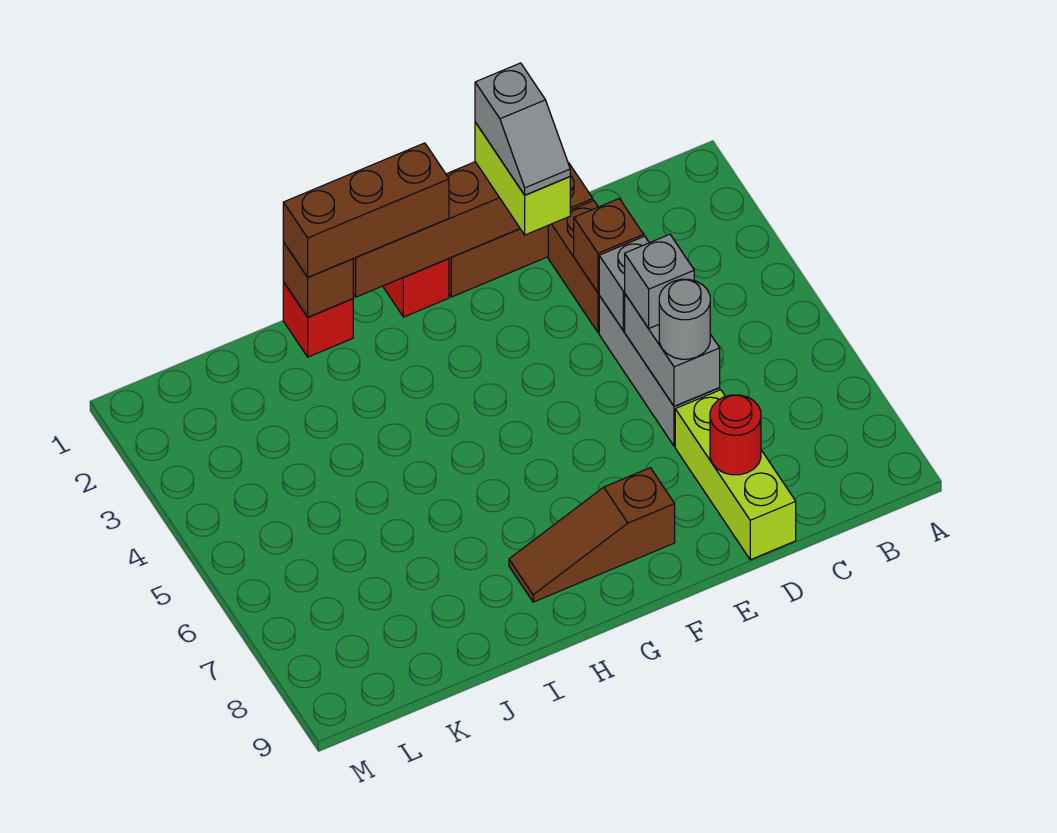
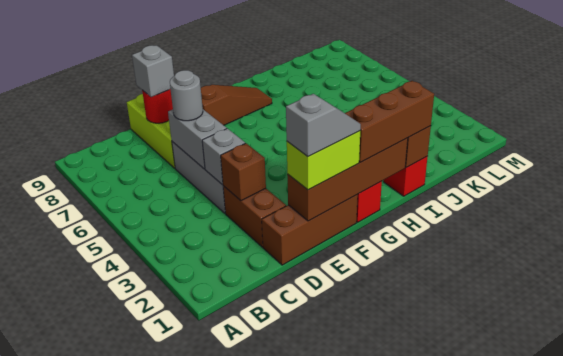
grey 1x1 brick [625,234,694,328] -> grey 1x1 brick moved to [132,45,174,97]
lime 1x2 brick [475,122,570,235] -> lime 1x2 brick turned to [287,131,360,190]
grey 1x2 slope [475,63,570,195] -> grey 1x2 slope turned to [286,94,361,157]

